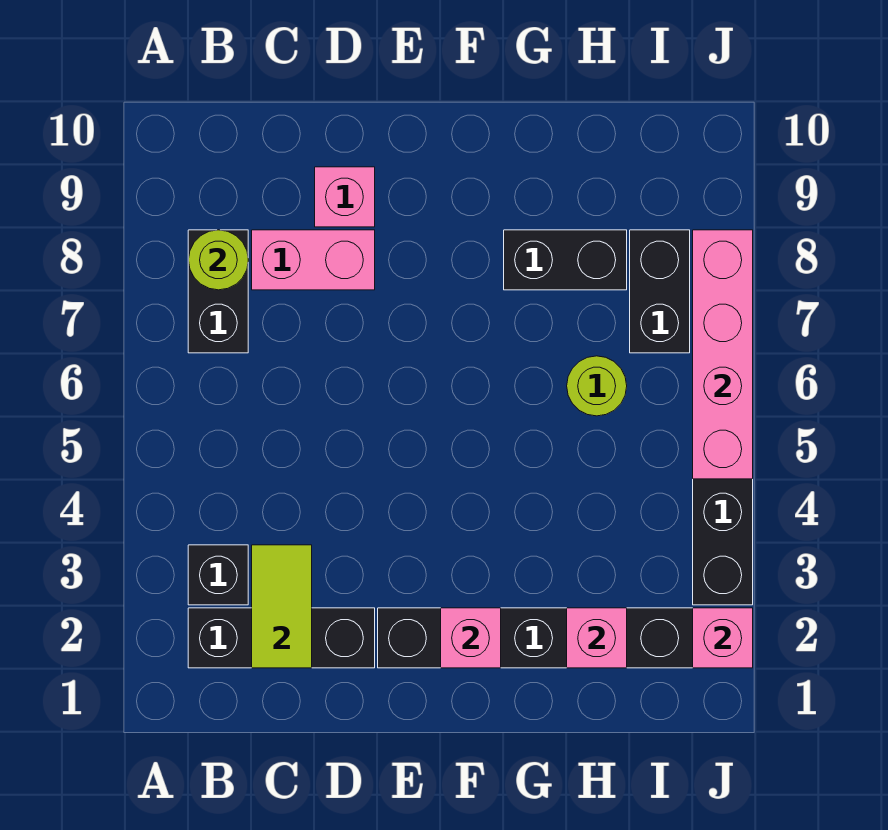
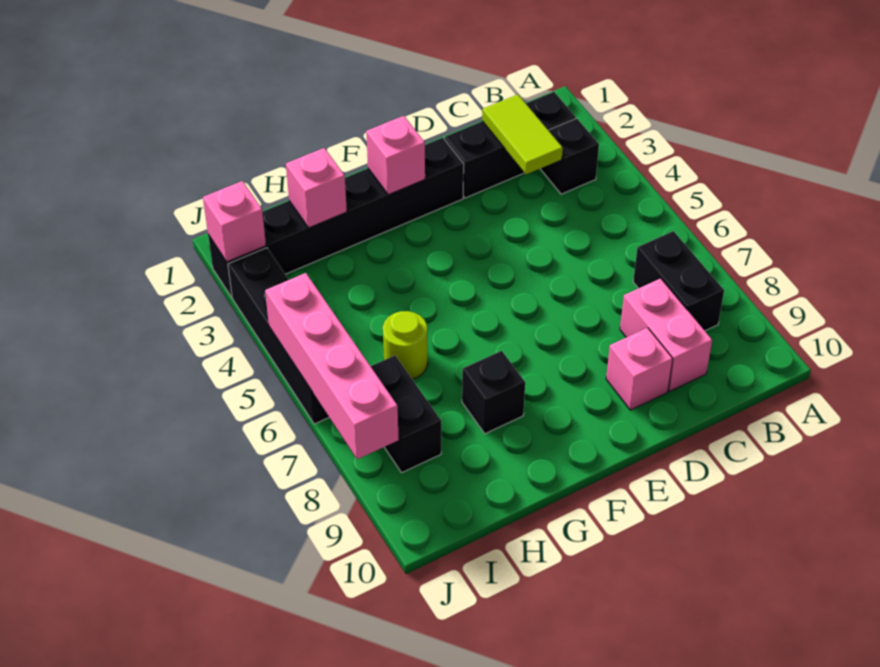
lime 1x1 round brick [189,230,248,290] -> none
pink 1x2 brick [252,230,375,290] -> pink 1x2 brick turned to [620,279,712,391]
black 1x2 brick [504,230,627,290] -> black 1x1 brick [462,351,525,434]

